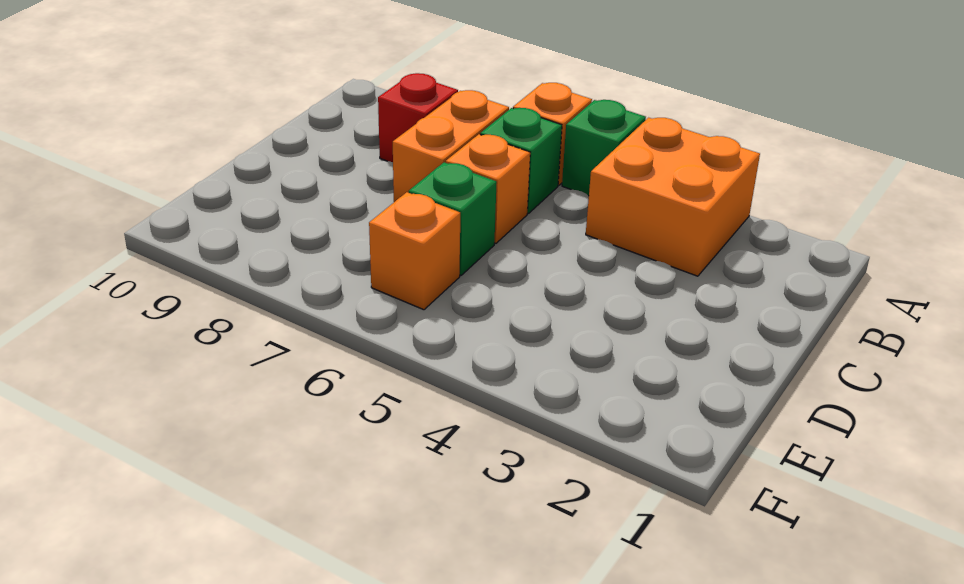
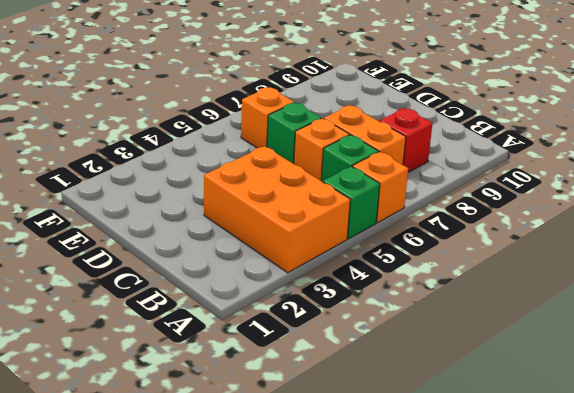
orange 2x2 brick [586,118,760,276] -> orange 2x3 brick [204,146,350,273]

